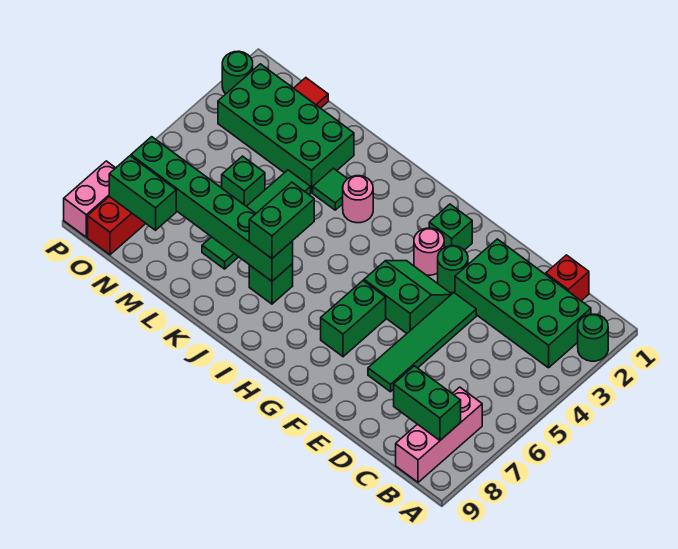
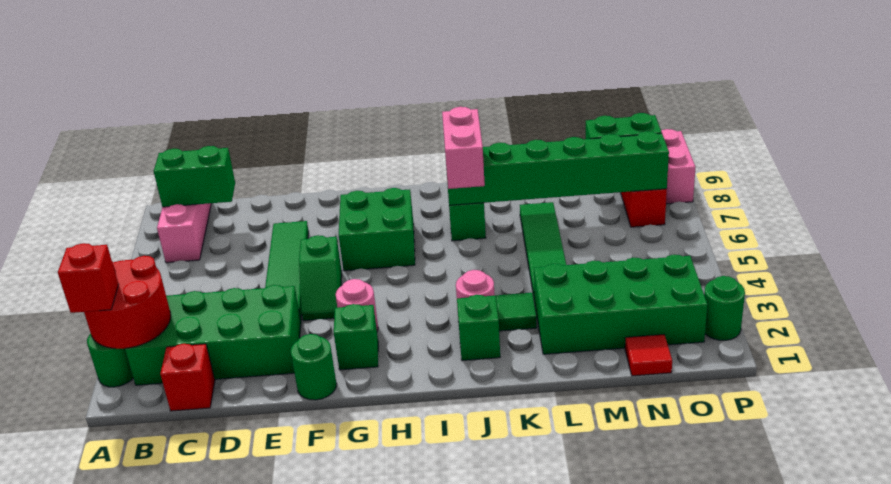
none -> red 2x2 round brick [84,256,171,349]
none -> red 1x1 brick [58,243,119,313]
green 1x1 round brick [438,246,468,293] -> green 1x1 round brick moved to [291,334,337,400]
green 2x2 slope [364,261,451,333] -> green 1x2 slope [299,235,342,321]
green 1x2 brick [321,281,386,357] -> green 2x2 brick [339,188,415,271]
green 1x2 brick [249,182,314,258] -> pink 1x2 brick [442,107,485,189]
green 1x1 brick [222,156,265,206] -> green 1x1 brick moved to [457,295,500,361]

